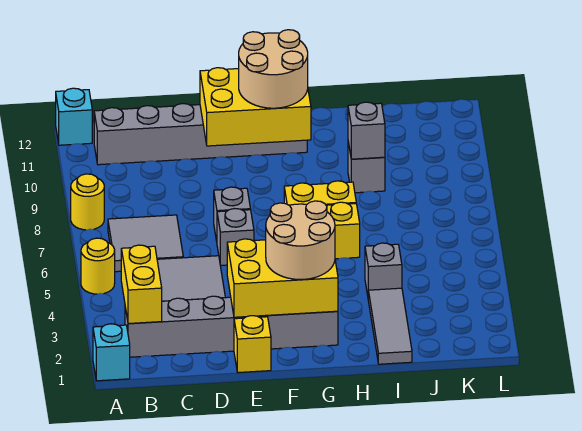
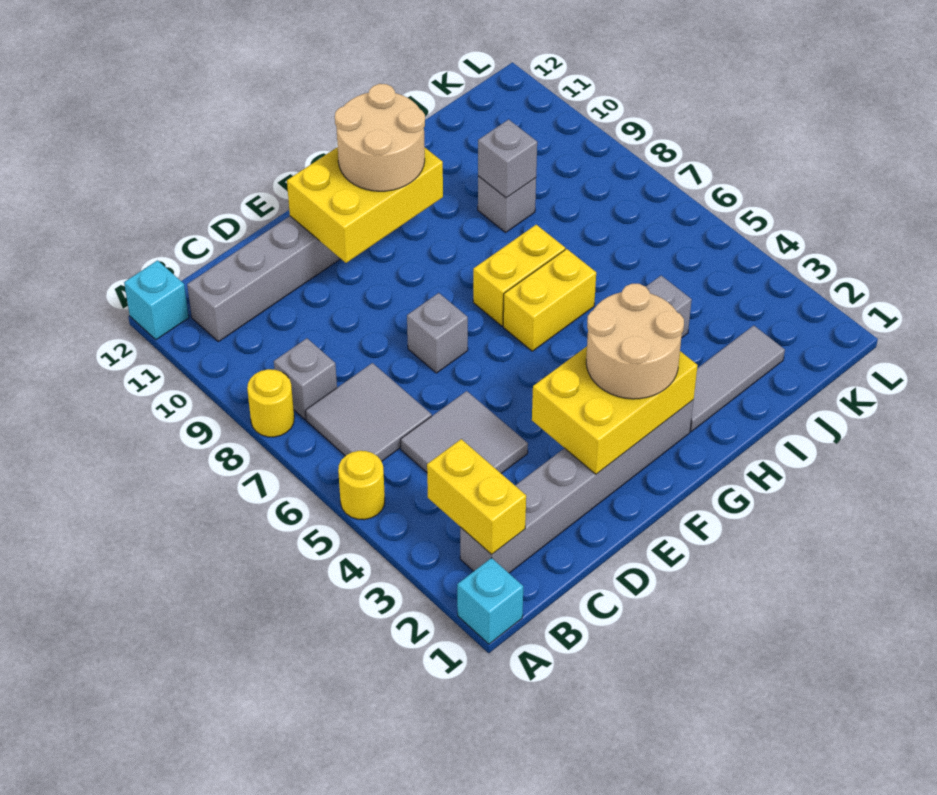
yellow 1x1 brick [234,316,271,373] -> none
grey 1x1 brick [217,209,254,266] -> grey 1x1 brick moved to [274,338,337,419]
grey 1x3 tile [368,288,412,364] -> grey 1x3 tile turned to [690,326,785,431]

